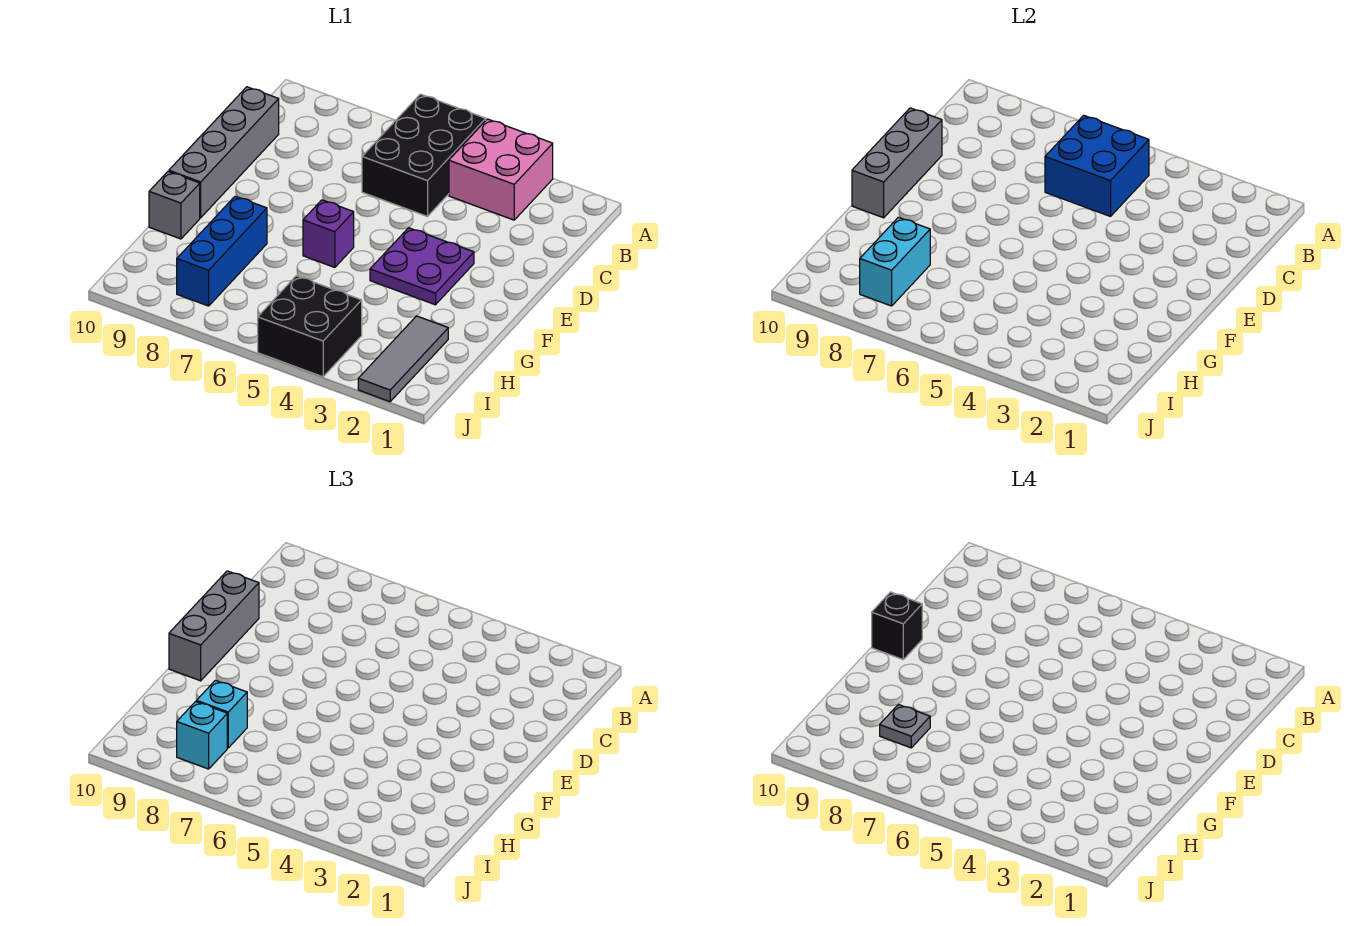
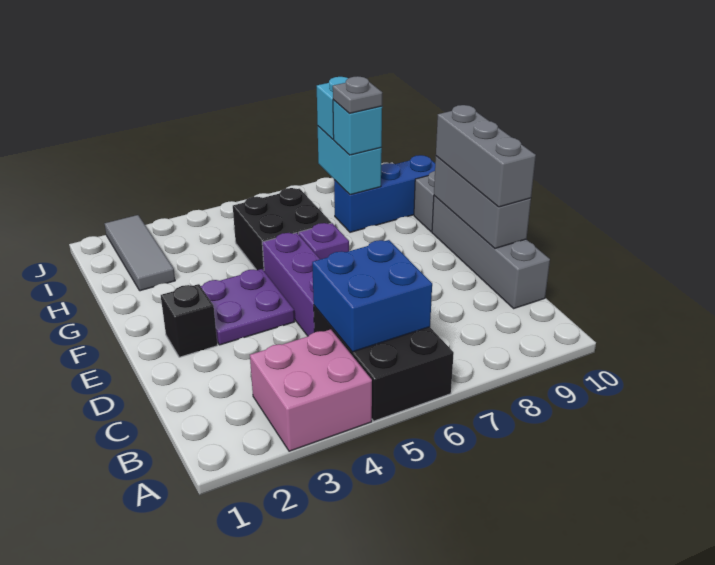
none -> purple 1x3 brick [262,233,320,336]
black 1x1 brick [872,592,922,659] -> black 1x1 brick moved to [161,284,217,357]
blue 1x3 brick [177,196,267,306] -> blue 1x3 brick turned to [334,155,435,232]
black 2x2 brick [258,276,362,377] -> black 2x2 brick moved to [233,188,331,270]

